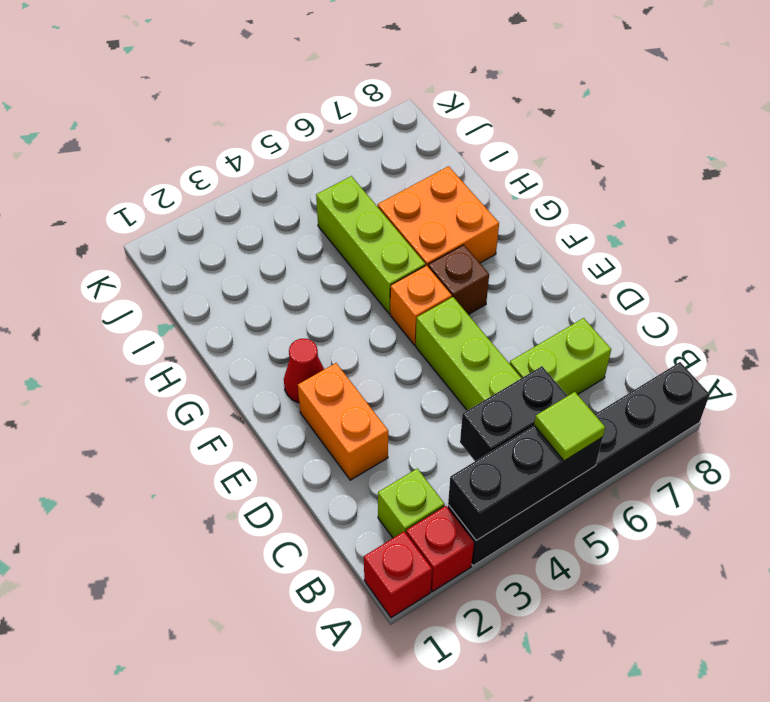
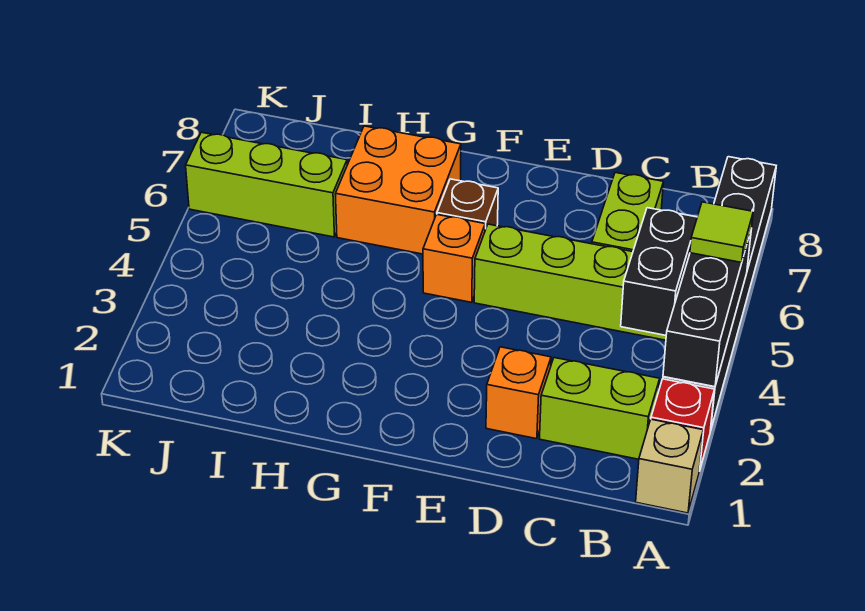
red 1x1 brick [364,532,432,618] -> tan 1x1 brick [636,419,703,513]
lime 1x1 brick [378,469,445,538] -> lime 1x2 brick [540,358,660,459]
orange 1x2 brick [298,363,388,480] -> orange 1x1 brick [486,347,551,439]
red 1x1 cone [284,339,324,403] -> none
lime 1x3 brick [316,176,425,314] -> lime 1x3 brick moved to [186,132,347,237]

